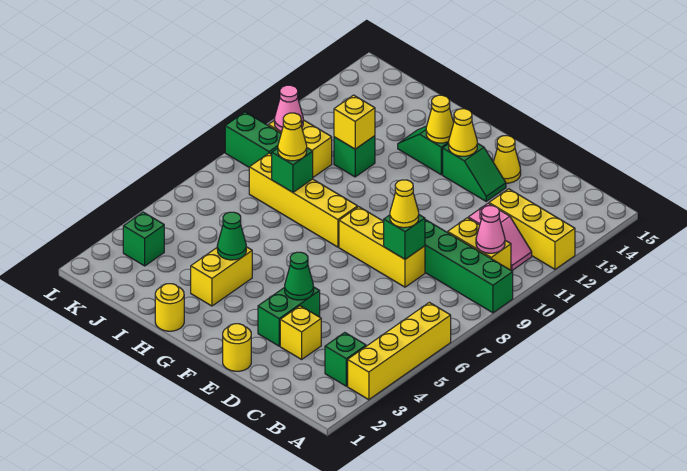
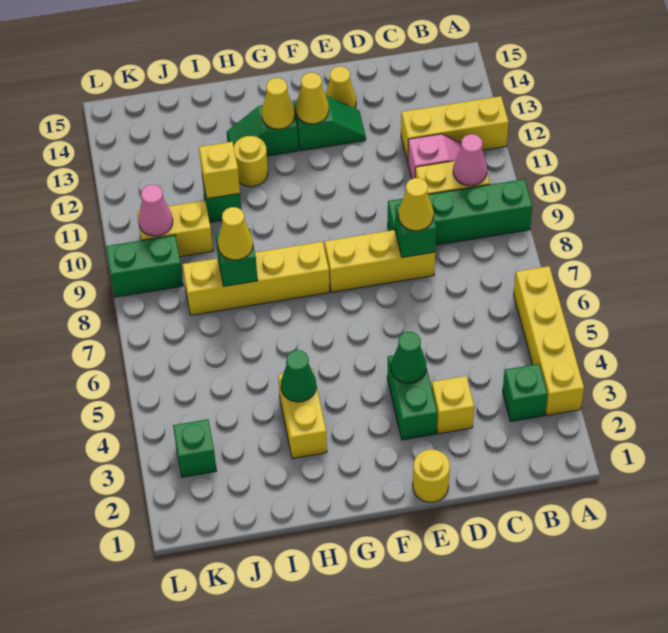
yellow 1x1 round brick [155,284,184,331] -> yellow 1x1 round brick moved to [234,136,268,187]

